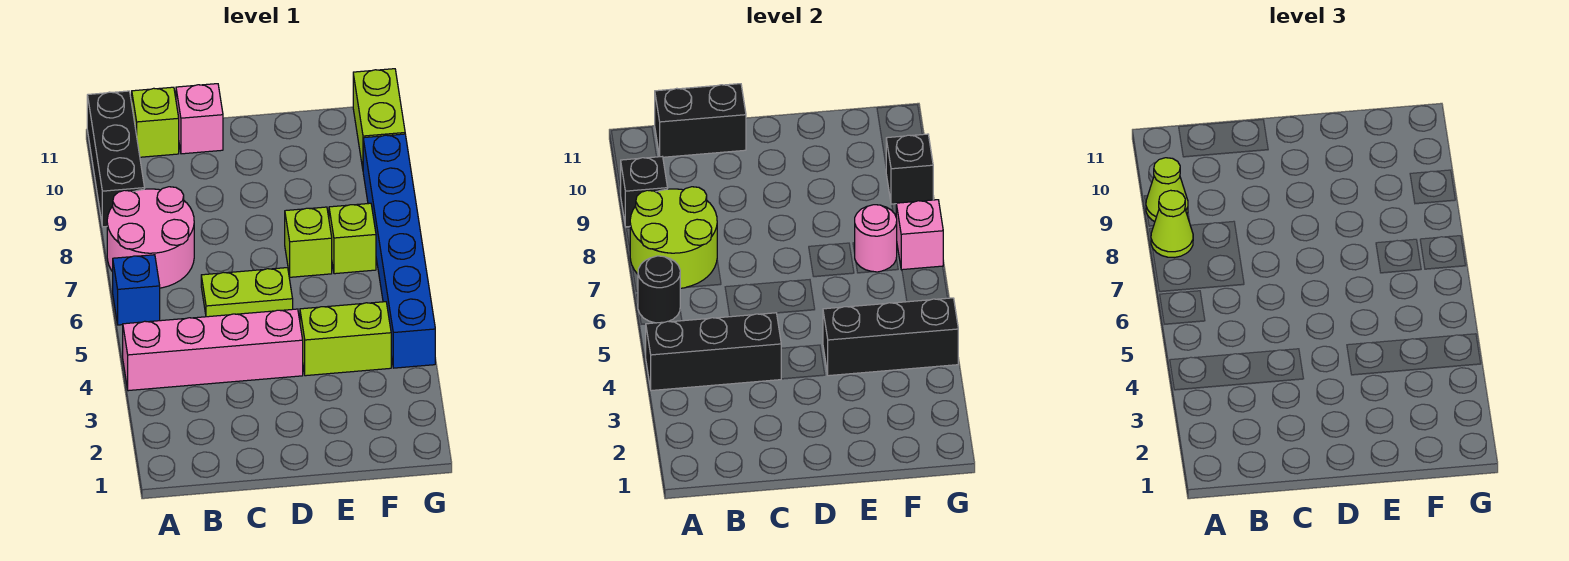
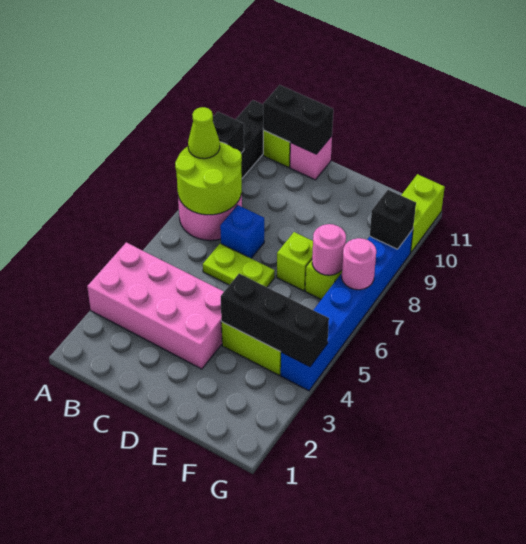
pink 1x4 brick [123,309,303,391] -> pink 2x4 brick [87,242,224,369]
black 1x3 brick [646,313,781,391] -> none
blue 1x1 brick [113,255,160,325] -> blue 1x1 brick moved to [220,205,264,258]
black 1x1 round brick [638,256,680,323] -> none
lime 1x1 cone [1146,158,1188,222] -> none
pink 1x1 brick [896,200,943,270] -> pink 1x1 round brick [342,238,376,290]

